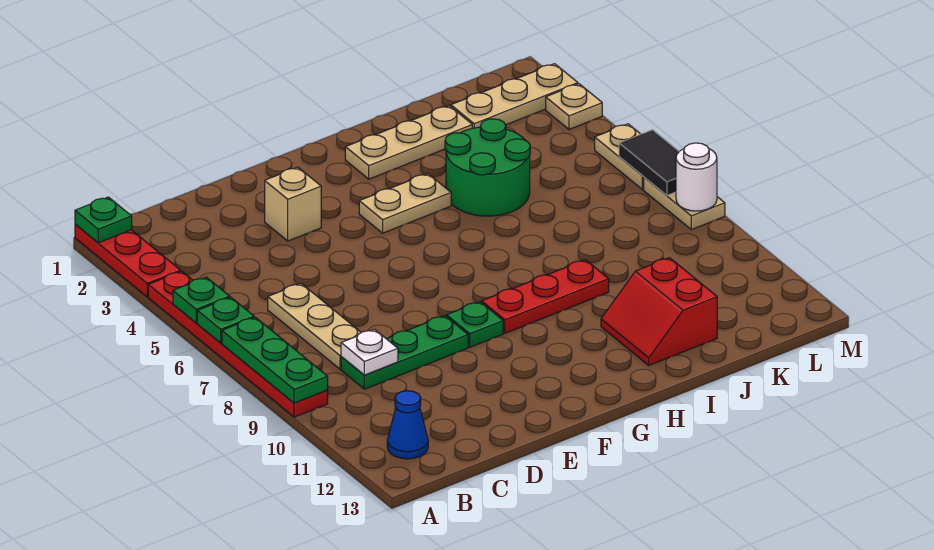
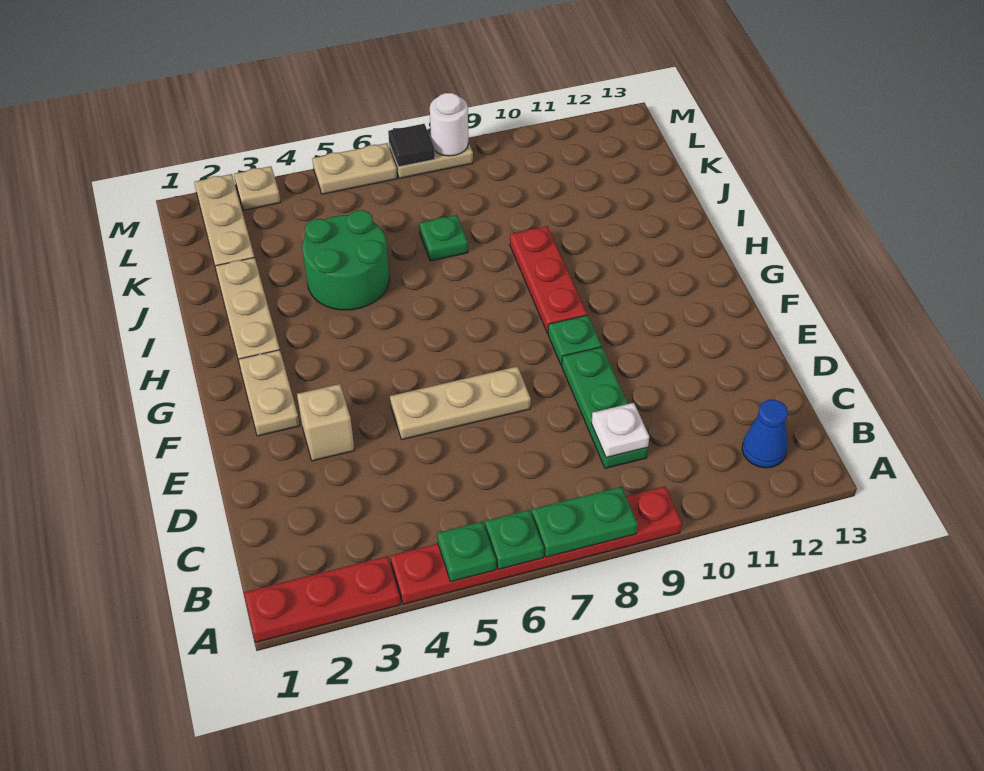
green 1x1 plate [75,197,132,243] -> green 1x1 plate moved to [419,215,468,261]
green 1x3 plate [222,317,328,403] -> green 1x2 plate [532,487,638,557]
tan 1x3 plate [268,284,361,369] -> tan 1x3 plate moved to [390,366,531,440]
tan 1x2 plate [359,174,451,233] -> tan 1x2 plate moved to [238,350,300,436]
red 2x2 slope [601,258,717,365] -> none
black 1x2 tile [619,130,679,195] -> black 1x1 tile [388,124,435,167]

